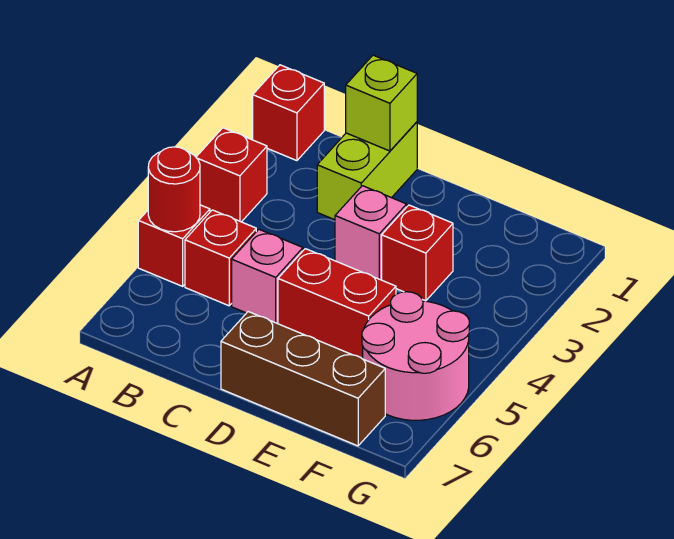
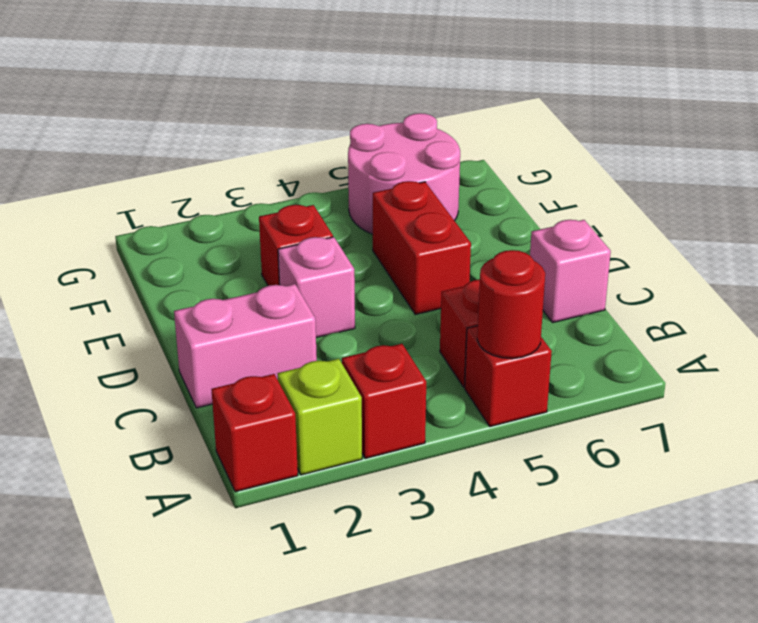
lime 1x2 brick [317,122,417,220] -> pink 1x2 brick [174,284,317,408]
lime 1x1 brick [346,55,417,151] -> lime 1x1 brick moved to [277,359,362,475]
pink 1x1 brick [232,229,303,323] -> pink 1x1 brick moved to [530,220,611,323]
brown 1x3 brick [221,312,385,446] -> none

